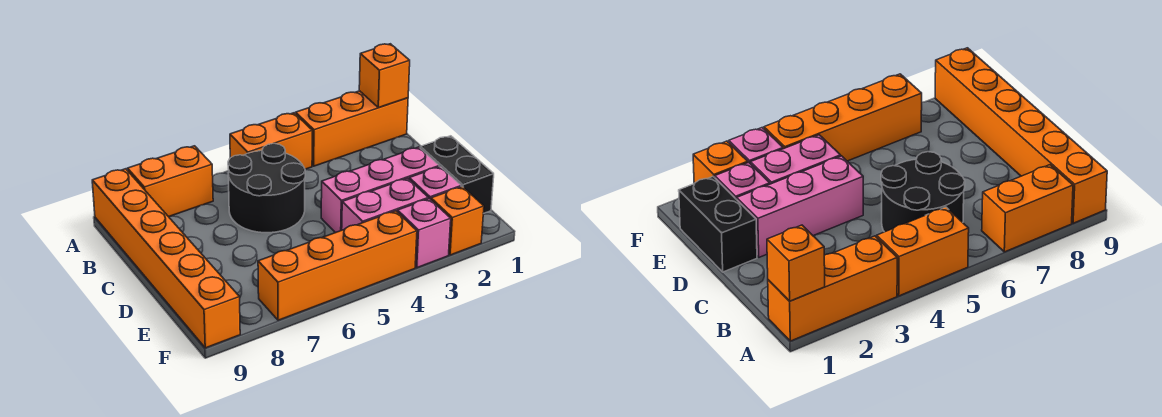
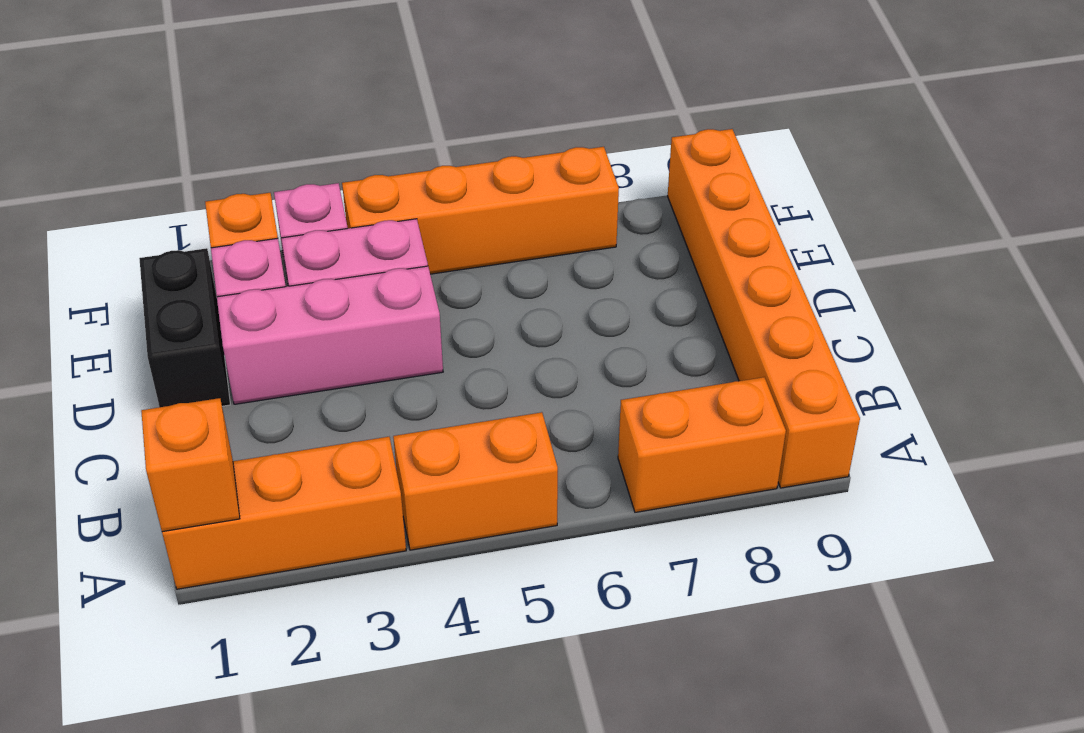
black 2x2 round brick [228,144,305,233] -> none

